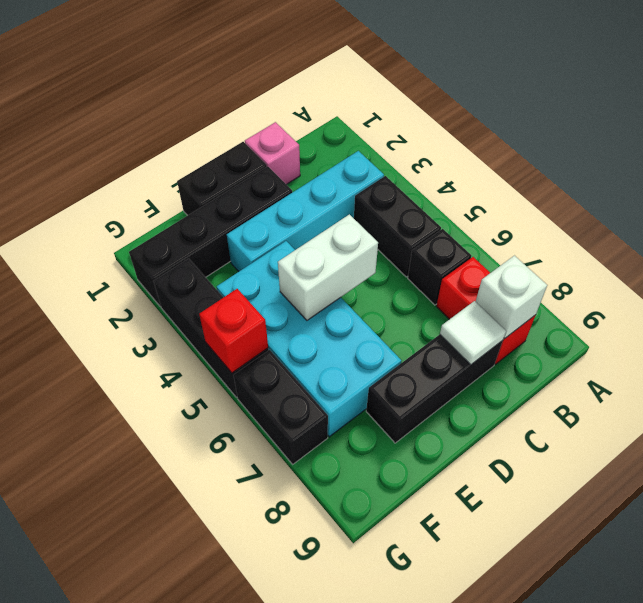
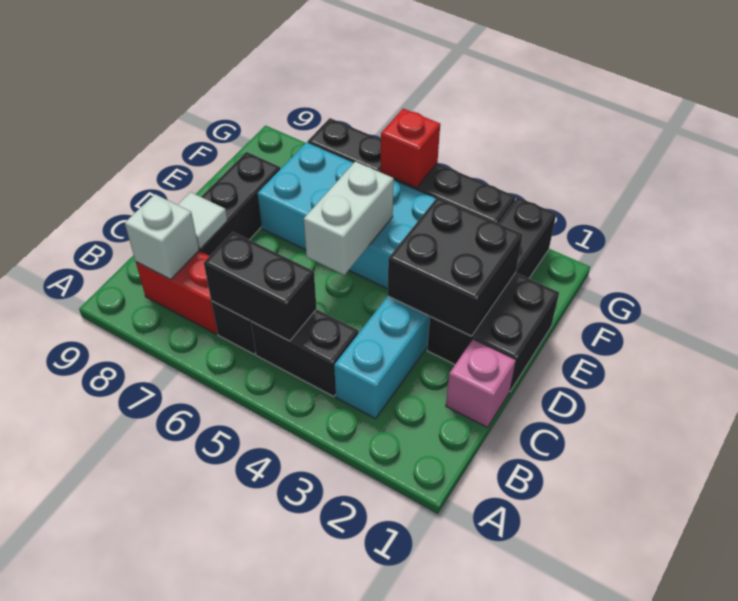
none -> black 1x2 brick [204,232,317,341]
none -> black 2x2 brick [388,197,523,336]

